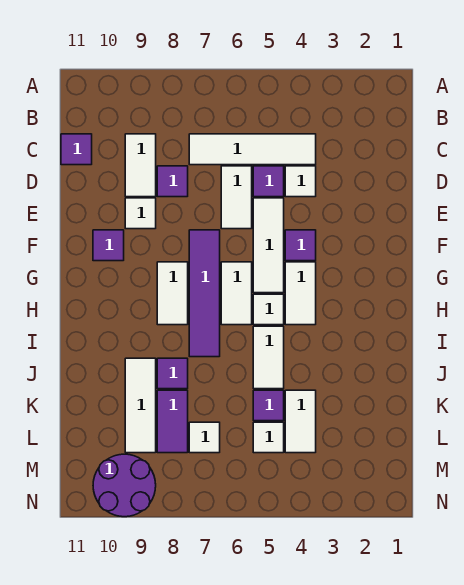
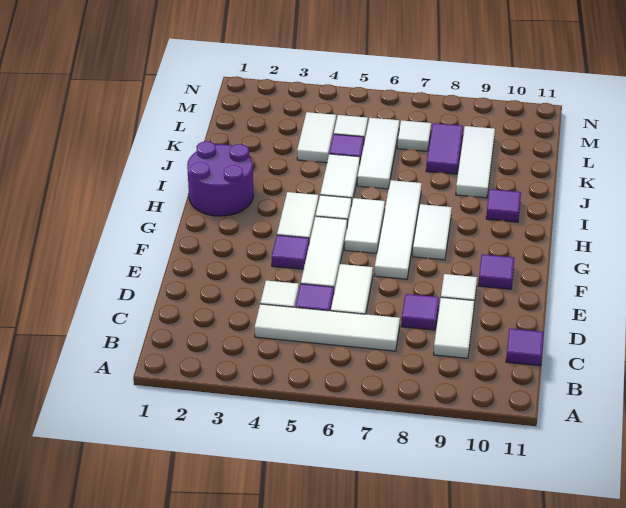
purple 1x4 tile [189,230,220,357] -> white 1x4 tile [374,180,422,279]
none -> white 1x3 tile [357,118,399,189]
purple 1x1 tile [157,358,188,389] -> purple 1x1 tile moved to [486,189,521,222]
purple 2x2 round brick [93,454,156,517] -> purple 2x2 round brick moved to [187,141,253,216]

